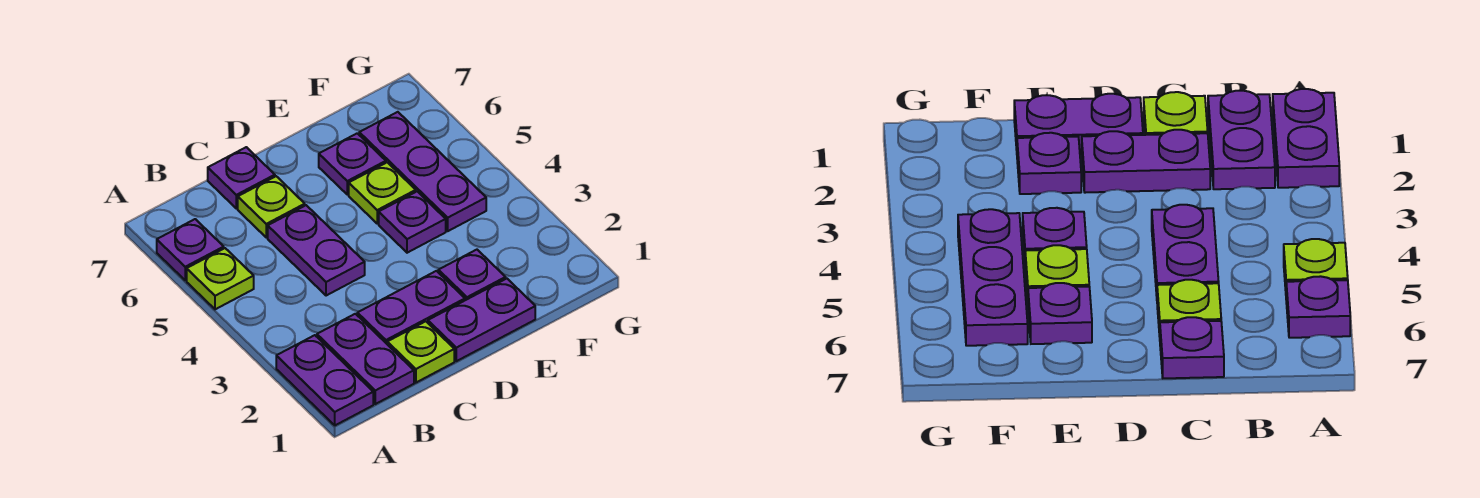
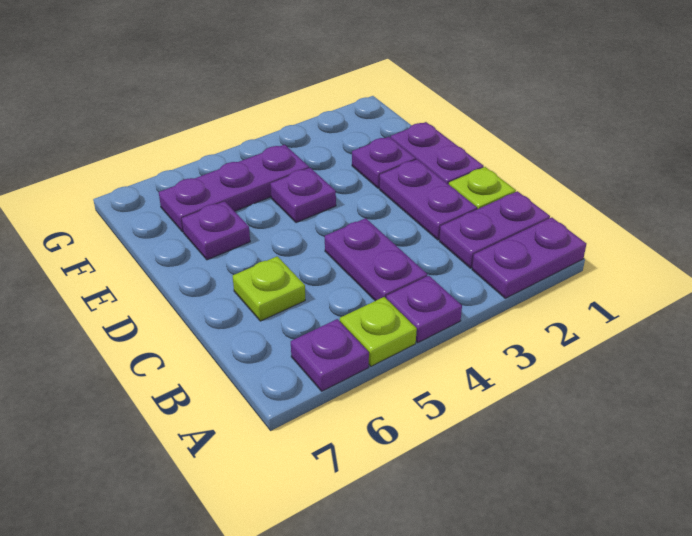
purple 1x2 plate [268,205,365,296] -> purple 1x2 plate turned to [325,218,427,301]
purple 1x1 plate [208,147,275,208] -> purple 1x1 plate moved to [386,276,462,343]
lime 1x1 plate [349,162,416,224] -> none

